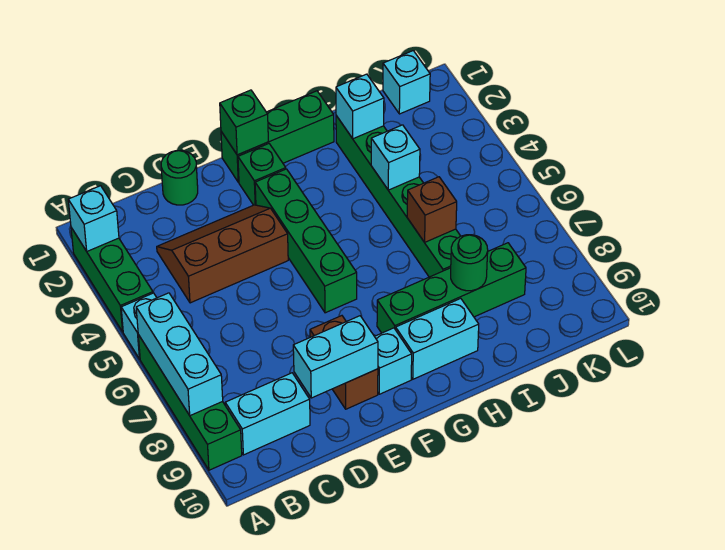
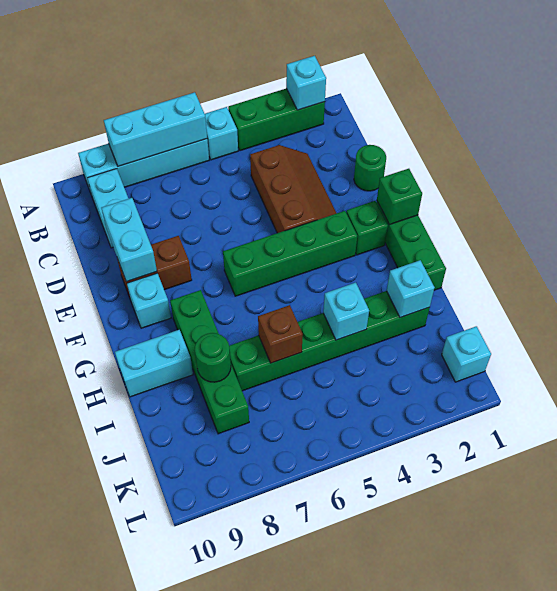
green 1x4 brick [138,335,242,470] -> cyan 1x4 brick [78,139,209,195]
cyan 1x2 brick [396,298,479,379] -> cyan 1x2 brick turned to [115,330,193,397]

